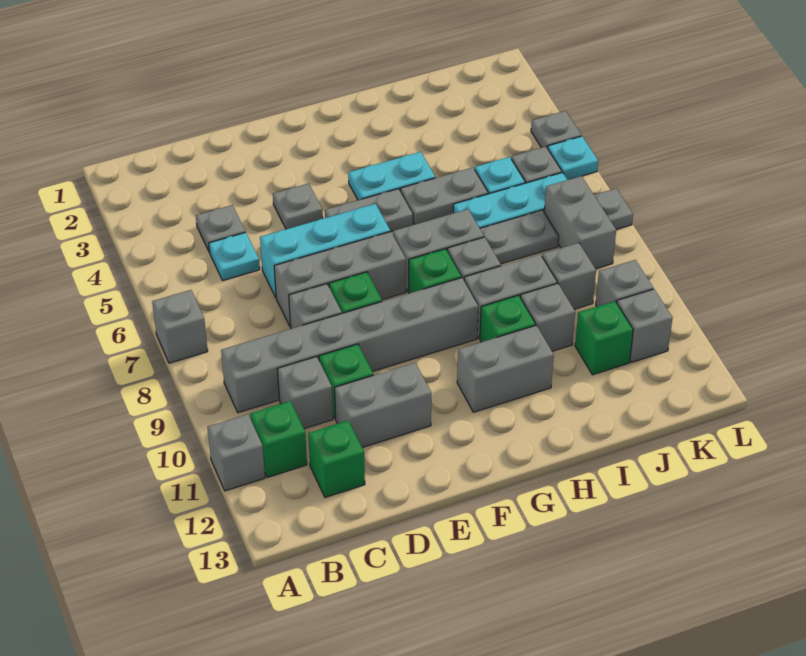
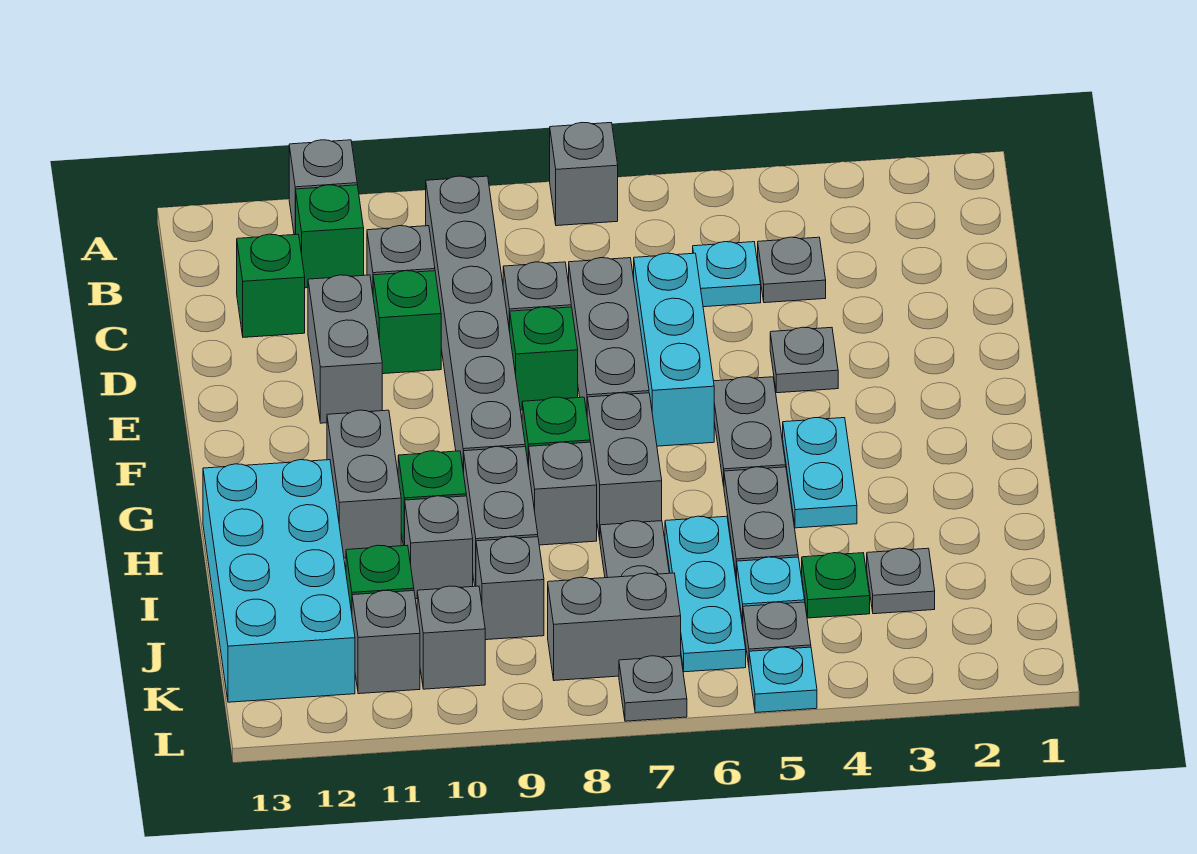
none -> cyan 2x4 brick [203,460,355,702]
none -> green 1x1 plate [802,553,870,618]
grey 1x1 plate [531,111,581,148] -> grey 1x1 plate moved to [867,548,935,614]

